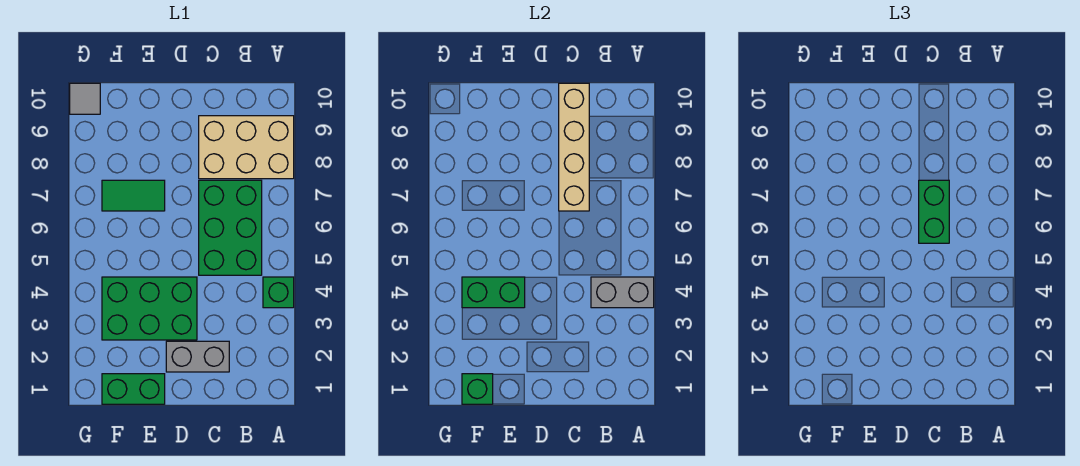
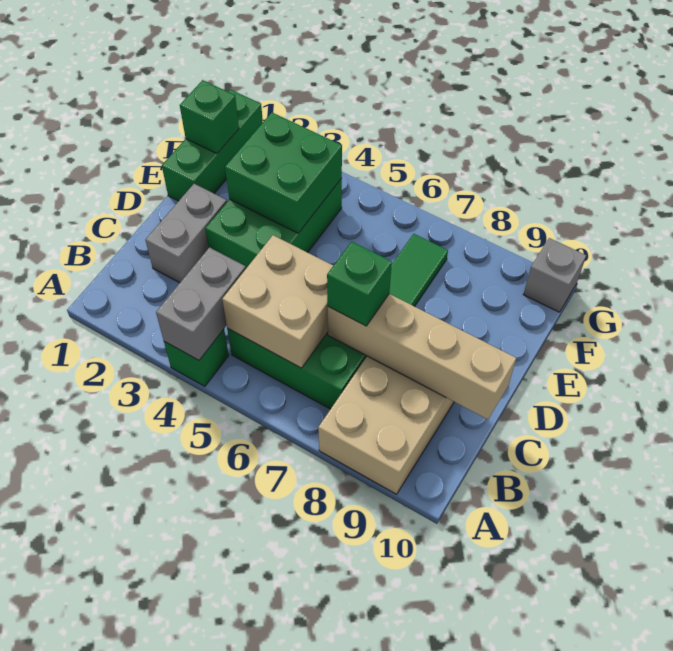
none -> tan 2x2 brick [222,235,333,368]
green 1x2 brick [919,180,949,243] -> green 1x1 brick [327,242,392,326]
green 1x2 brick [102,374,165,404] -> green 1x3 brick [162,89,263,201]
green 1x2 brick [462,277,525,308] -> green 2x2 brick [225,112,342,233]
grey 1x1 tile [70,83,100,114] -> grey 1x1 brick [523,238,586,312]

